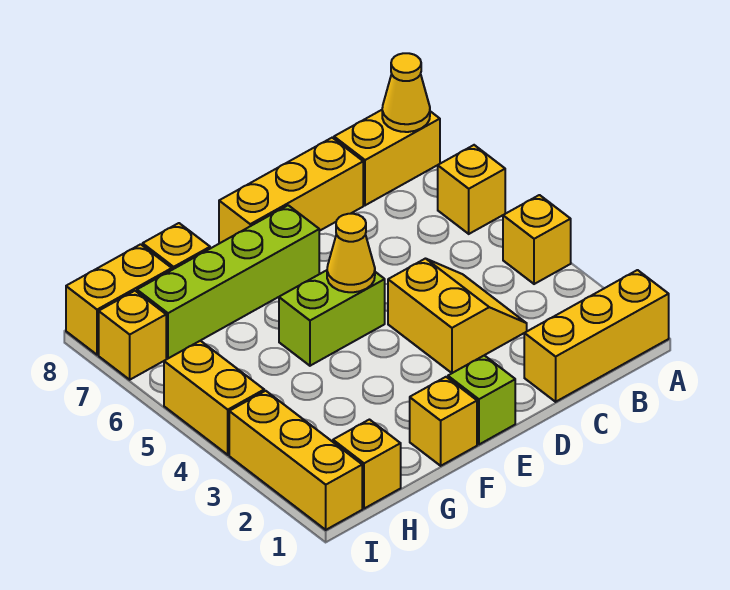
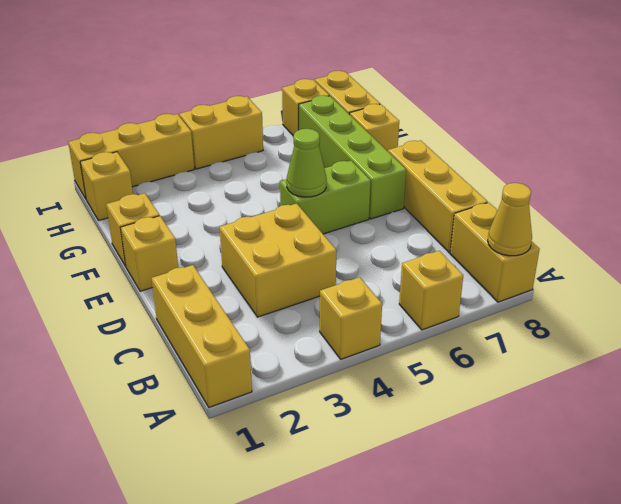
yellow 2x2 slope [388,259,527,373] -> yellow 2x2 brick [220,204,336,317]
lime 1x1 brick [448,355,515,444] -> yellow 1x1 brick [121,216,178,291]
lime 1x2 brick [279,270,385,366] -> lime 1x2 brick turned to [280,161,371,234]
yellow 1x1 cone [327,214,375,292] -> lime 1x1 cone [287,129,327,197]

